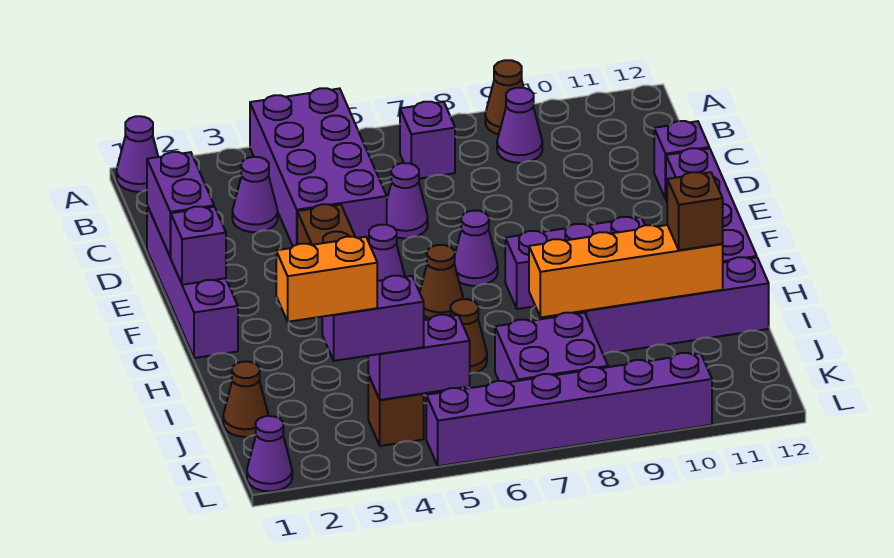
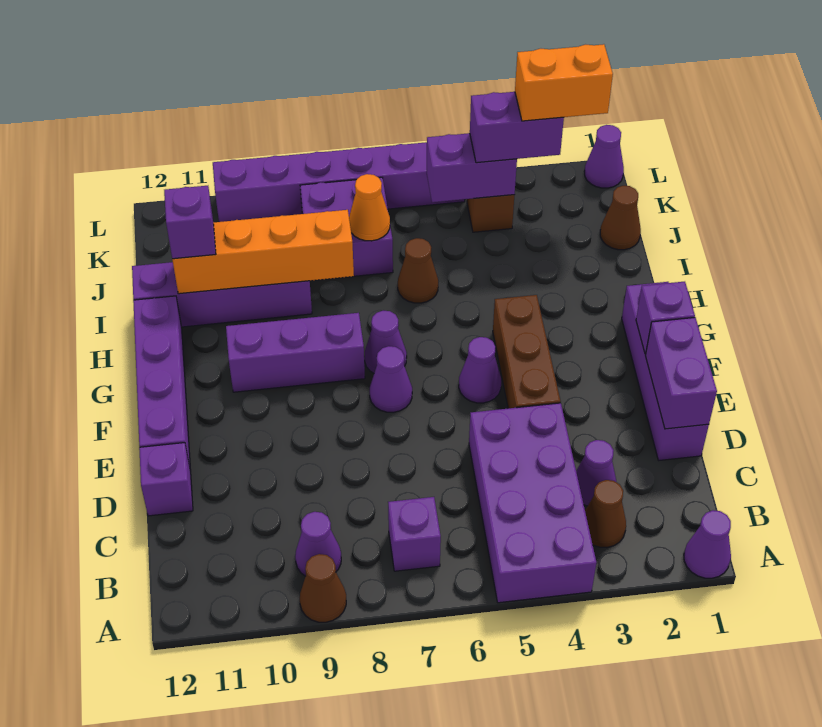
purple 1x1 cone [387,163,428,238] -> purple 1x1 cone moved to [365,311,407,373]
brown 1x1 cone [420,245,463,319] -> brown 1x1 cone moved to [585,480,626,548]
brown 1x1 brick [667,172,723,250] -> purple 1x1 brick [164,186,216,259]
none -> orange 1x1 cone [349,174,390,241]

